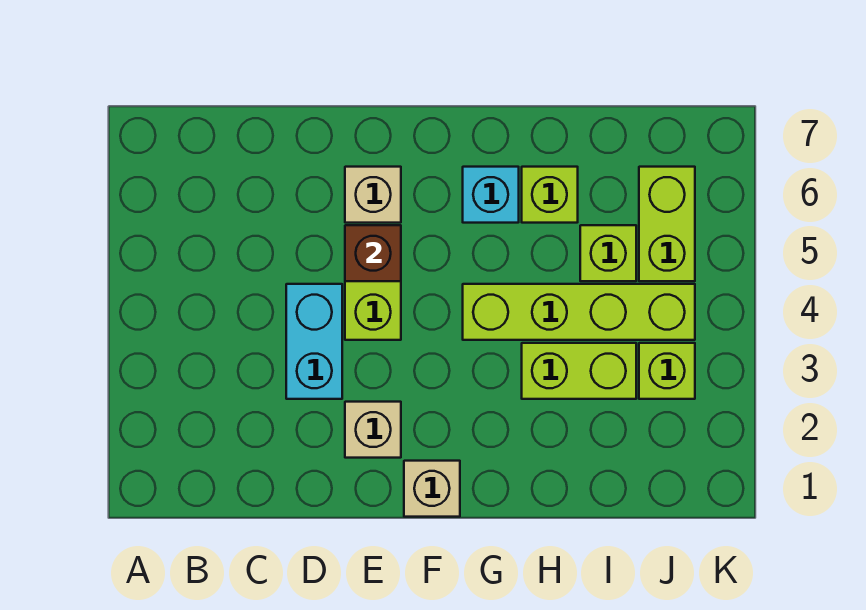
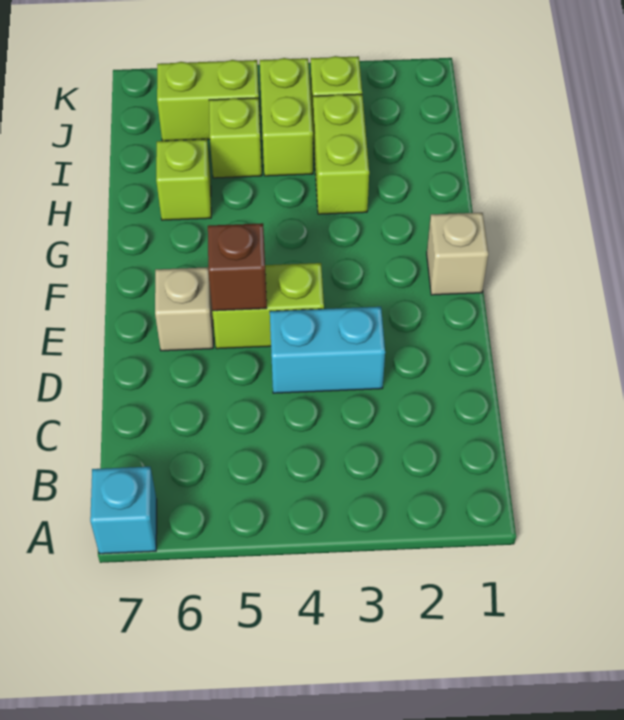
tan 1x1 brick [345,402,401,458] -> none
lime 1x4 brick [463,284,695,340] -> lime 1x2 brick [260,58,313,176]
cyan 1x1 brick [463,167,519,223] -> cyan 1x1 brick moved to [90,467,157,554]

